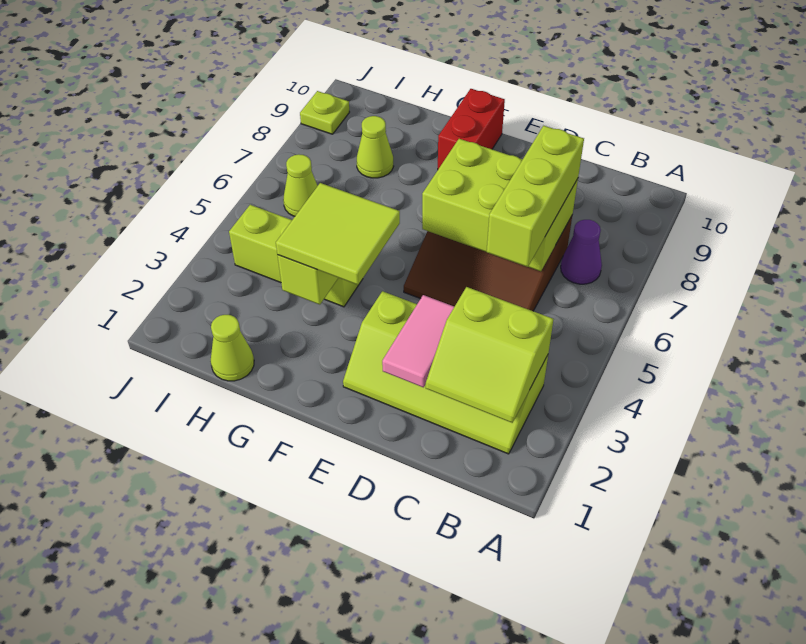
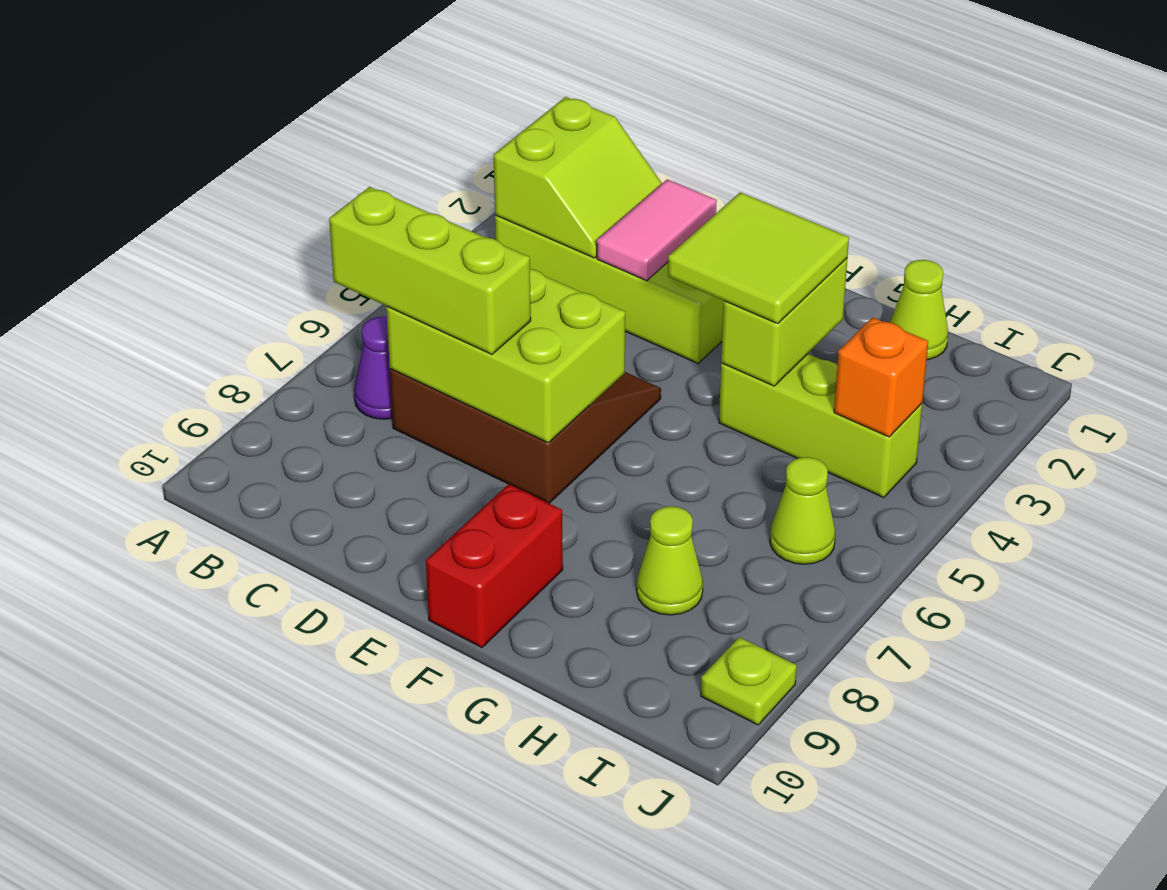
lime 2x2 slope [426,287,553,423] -> lime 2x2 slope turned to [494,97,662,258]
lime 1x3 brick [487,126,584,267] -> lime 1x3 brick turned to [329,187,531,354]
none -> orange 1x1 brick [834,317,928,437]

